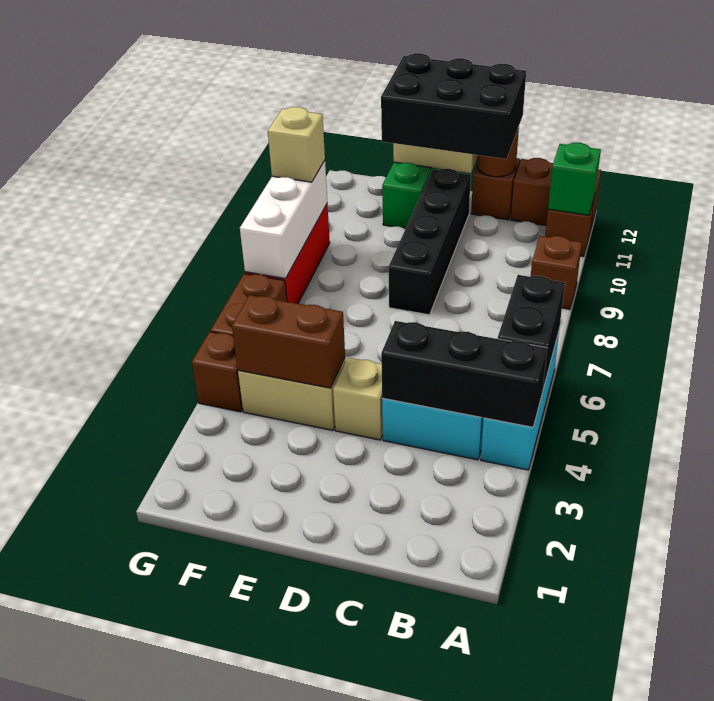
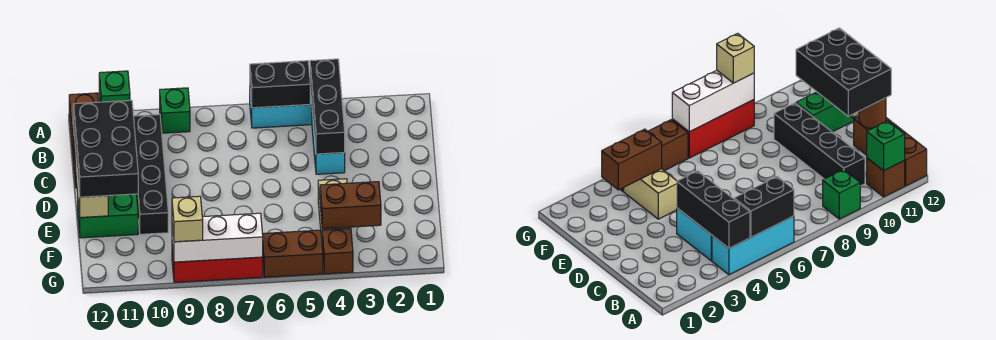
brown 1x1 brick [531,236,582,309] -> green 1x1 brick [160,88,190,133]
tan 1x1 brick [333,357,383,440] -> none
black 1x4 brick [389,169,471,315] -> black 1x4 brick turned to [134,114,168,234]
brown 1x2 brick [232,295,345,388] -> brown 1x2 brick turned to [320,182,381,229]

